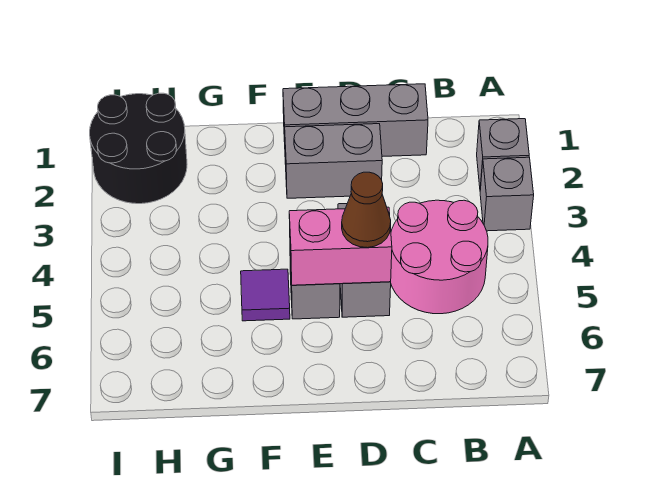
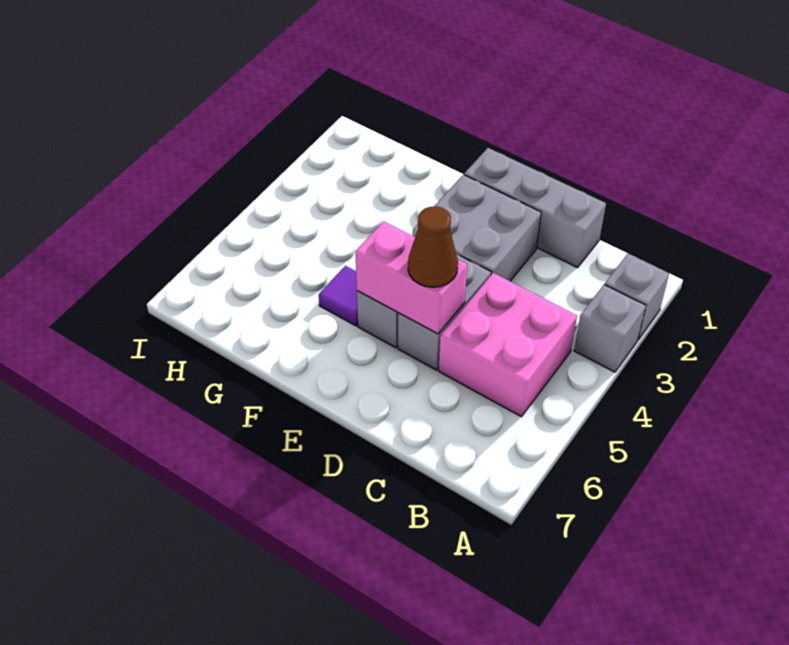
pink 2x2 round brick [391,200,488,314] -> pink 2x2 brick [439,273,577,417]
grey 1x2 brick [285,124,382,198] -> grey 2x2 brick [413,175,541,281]
black 2x2 round brick [90,93,187,204] -> none

